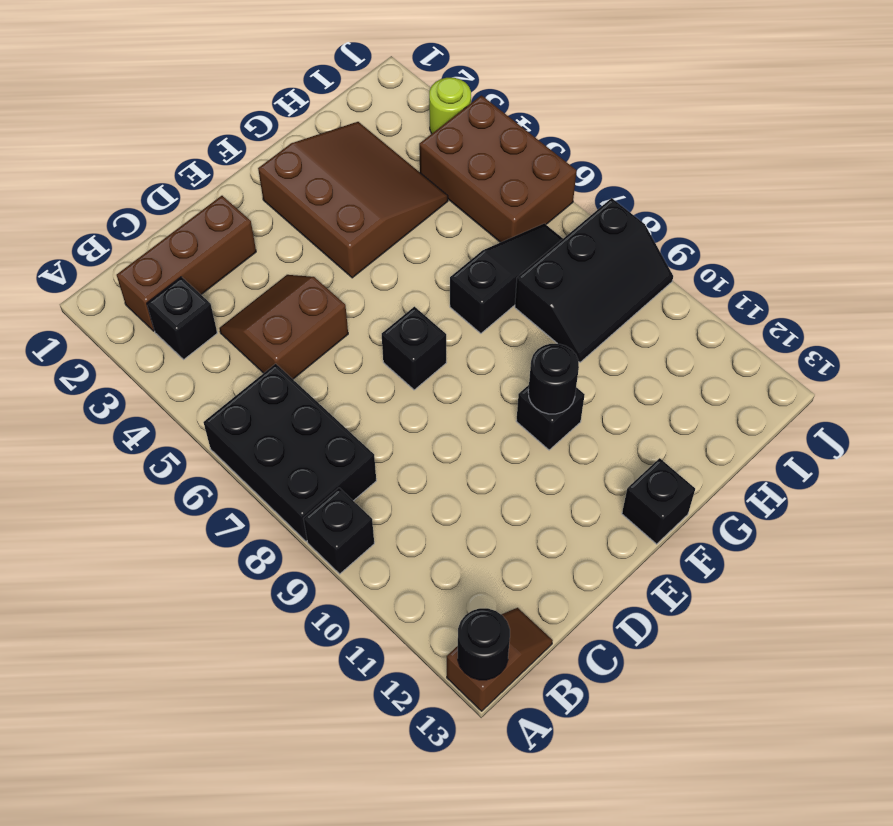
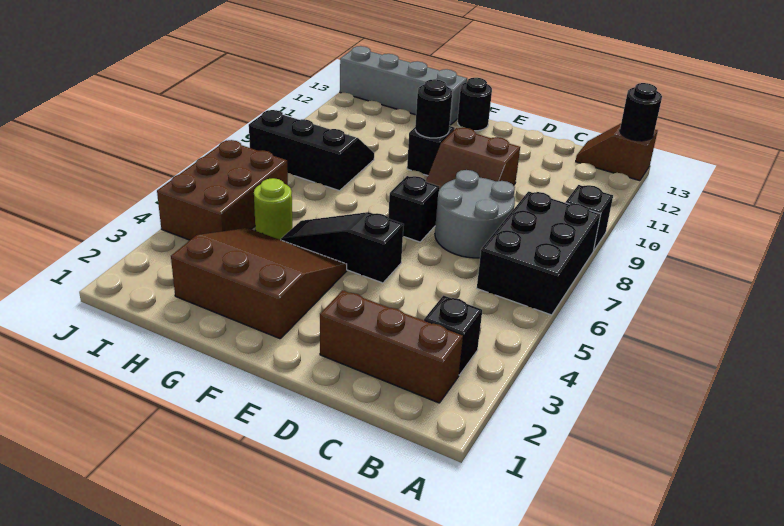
brown 2x2 slope [219,275,348,379] -> brown 2x2 slope moved to [426,128,520,188]
none -> grey 2x2 round brick [435,170,515,258]
brown 3x3 slope [258,122,448,278] -> brown 3x3 slope turned to [171,228,347,339]
black 1x1 brick [622,458,695,544] -> black 1x1 round brick [458,78,492,131]
black 1x3 slope [450,223,563,333] -> black 1x3 slope moved to [281,212,404,283]
none -> grey 1x4 brick [340,46,467,125]
lime 1x1 round brick [429,78,471,134] -> lime 1x1 round brick moved to [254,178,292,240]

